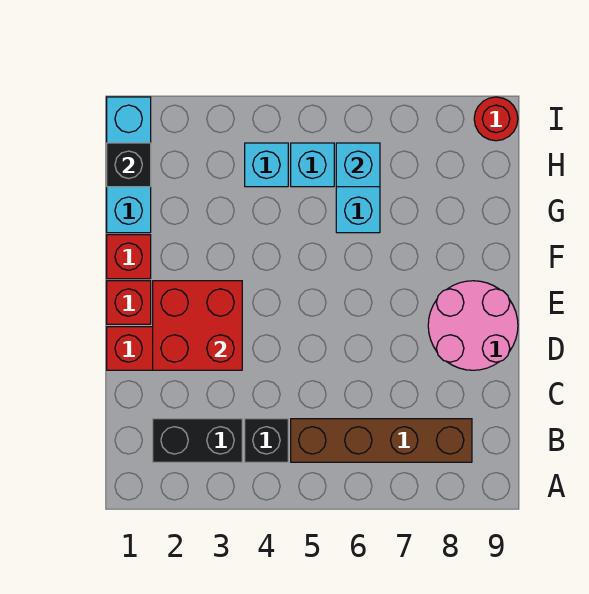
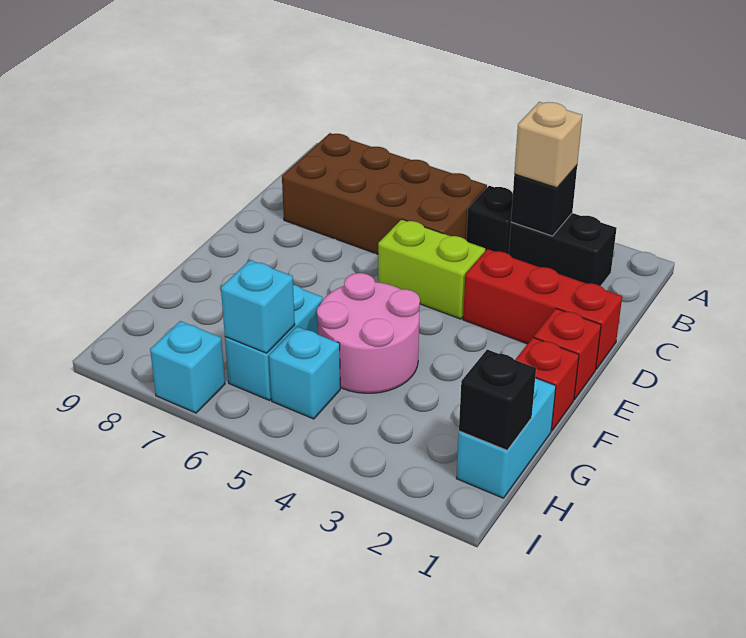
none -> black 1x1 brick [511,166,577,236]
none -> tan 1x1 brick [514,102,582,188]
brown 1x4 brick [291,419,472,462] -> brown 2x4 brick [282,133,487,254]
red 2x2 brick [153,281,242,370] -> none
none -> lime 1x2 brick [378,219,485,319]
pink 2x2 round brick [428,281,518,370] -> pink 2x2 round brick moved to [317,273,420,393]
cyan 1x3 brick [107,97,151,233] -> cyan 1x2 brick [456,378,556,498]
cyan 1x1 brick [245,143,288,187] -> cyan 1x1 brick moved to [150,321,225,413]
red 1x1 round brick [474,97,518,141] -> none

